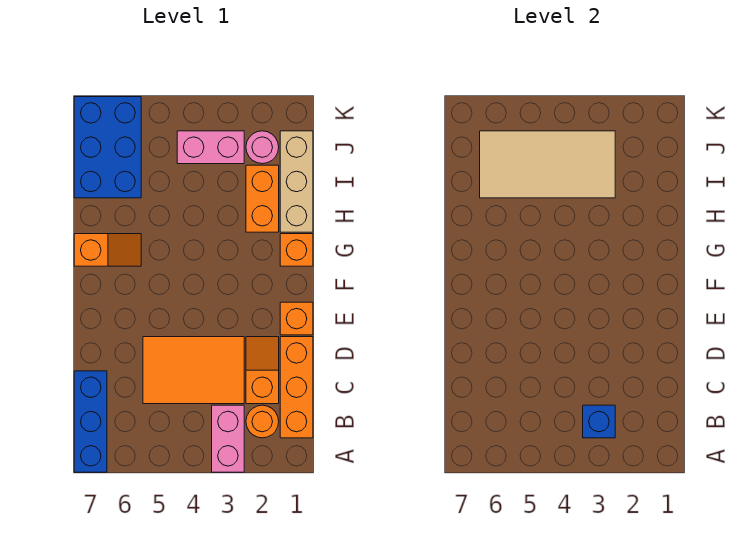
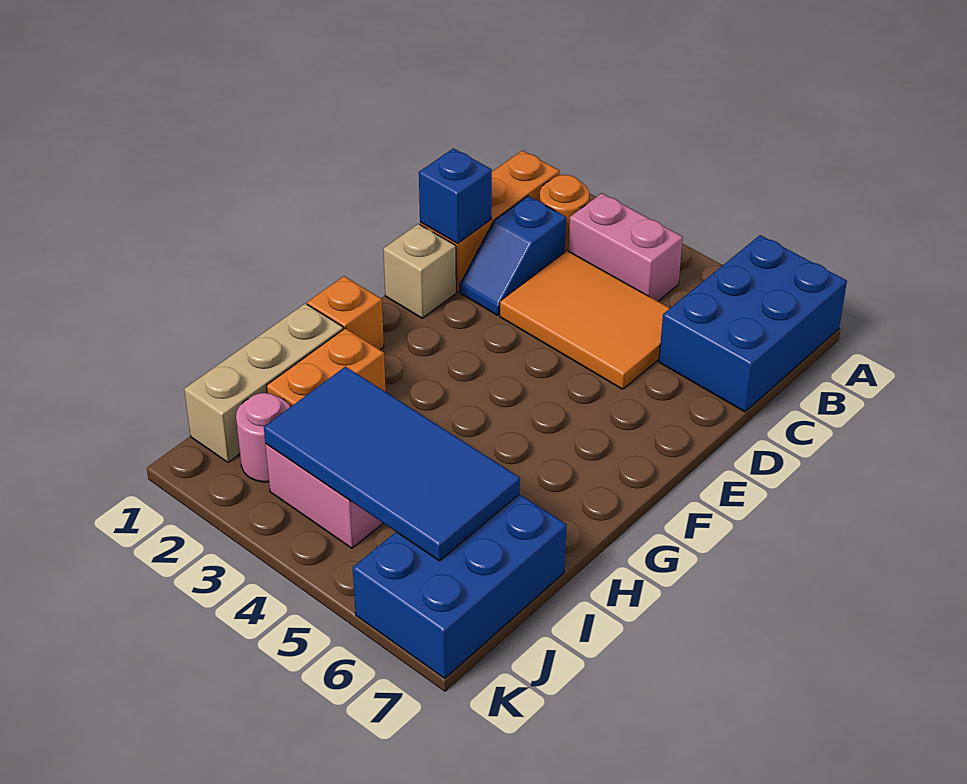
pink 1x2 brick [212,405,244,472] -> pink 1x2 brick turned to [568,193,683,301]
blue 1x3 brick [74,371,107,472] -> blue 2x3 brick [659,235,847,412]
blue 1x1 brick [583,405,615,438] -> blue 1x1 brick moved to [419,148,492,243]
orange 1x2 slope [246,337,279,404] -> blue 1x2 slope [460,196,566,315]
orange 1x1 brick [280,302,313,335] -> tan 1x1 brick [383,224,456,318]
orange 1x2 slope [74,234,141,266] -> none
tan 2x4 tile [480,131,615,198] -> blue 2x4 tile [264,367,520,561]

